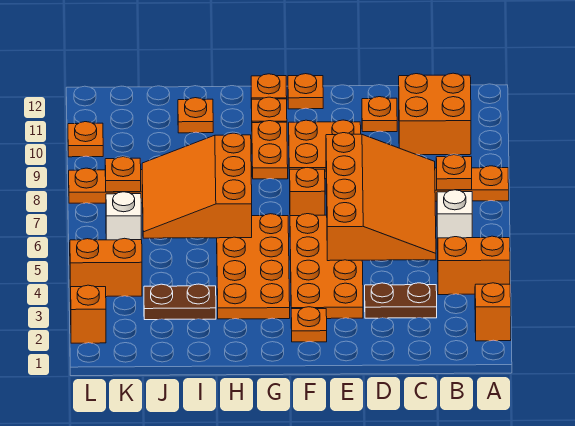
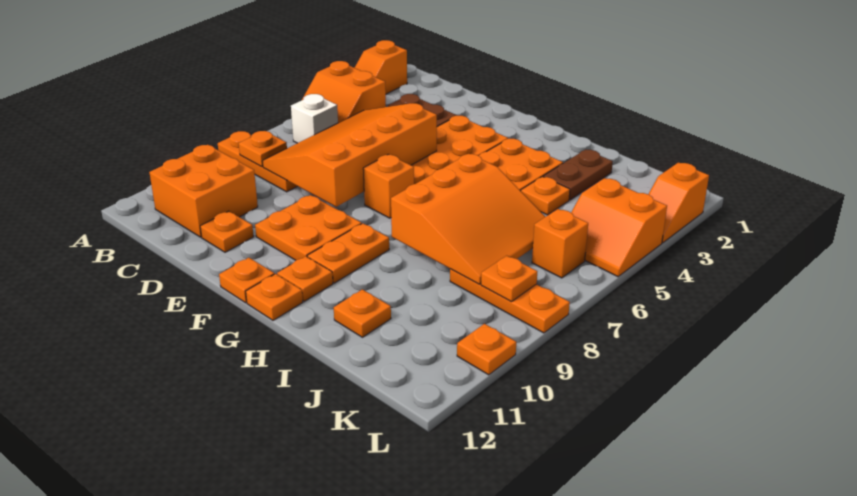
orange 1x1 plate [291,307,327,342] -> orange 1x1 plate moved to [521,177,570,215]
brown 1x2 plate [144,284,216,320] -> brown 1x2 plate turned to [543,150,613,200]
white 1x1 brick [106,192,141,240] -> orange 1x1 brick [532,209,588,278]

